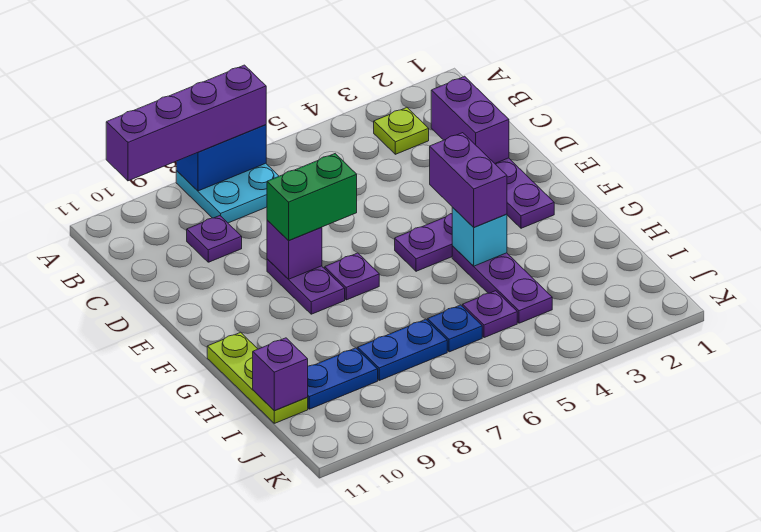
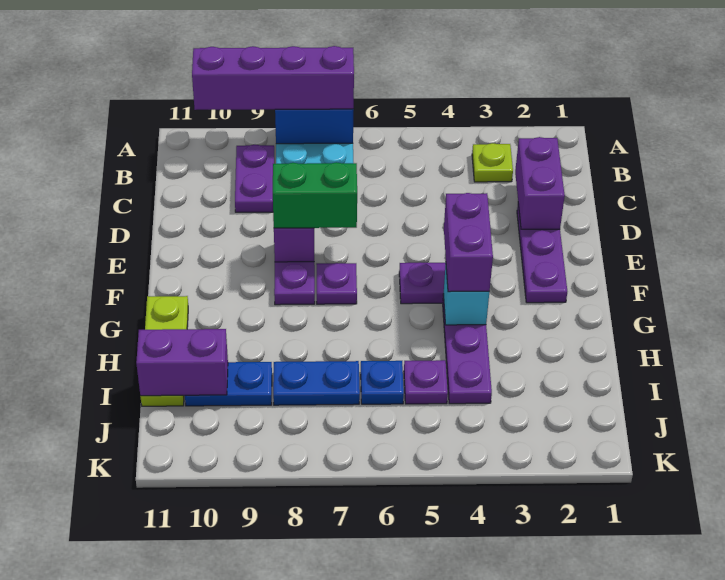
purple 1x1 plate [187,216,242,262] -> purple 1x2 plate [235,144,274,212]
purple 1x1 brick [253,338,308,411] -> purple 1x2 brick [136,329,228,396]

